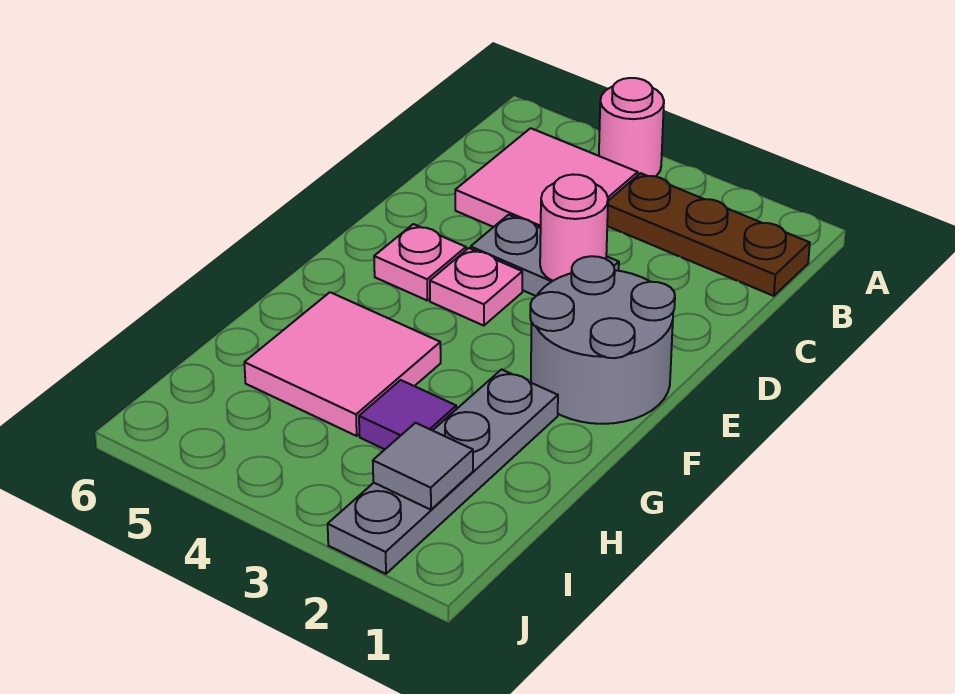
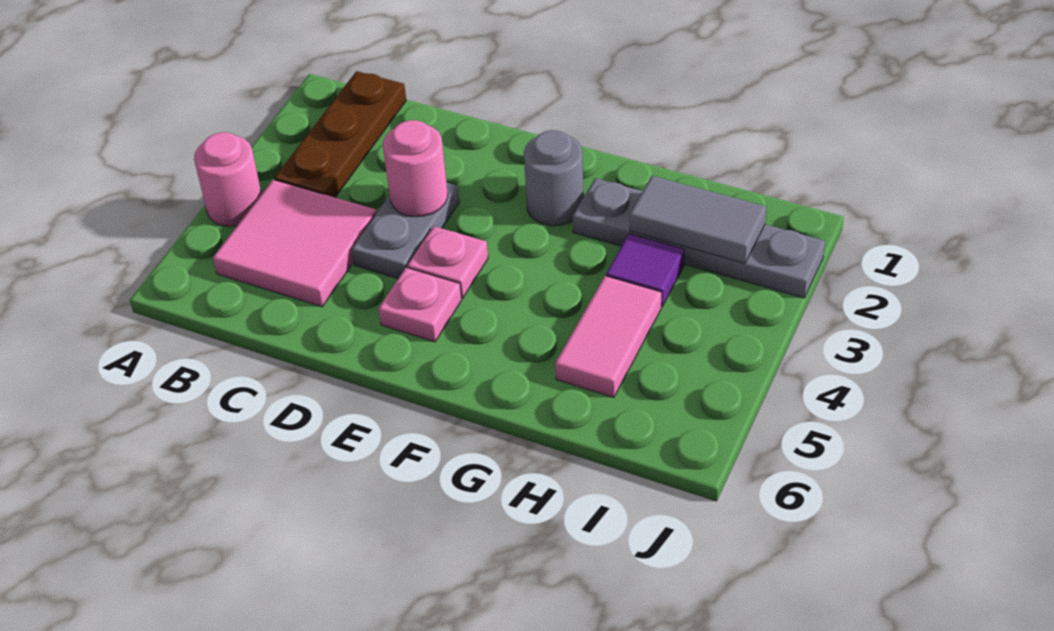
grey 2x2 round brick [530,256,675,424] -> grey 1x1 round brick [524,130,584,226]
pink 2x2 tile [244,292,441,436] -> pink 1x2 tile [555,276,661,398]
grey 1x1 tile [373,423,473,510] -> grey 1x2 tile [630,176,766,263]

